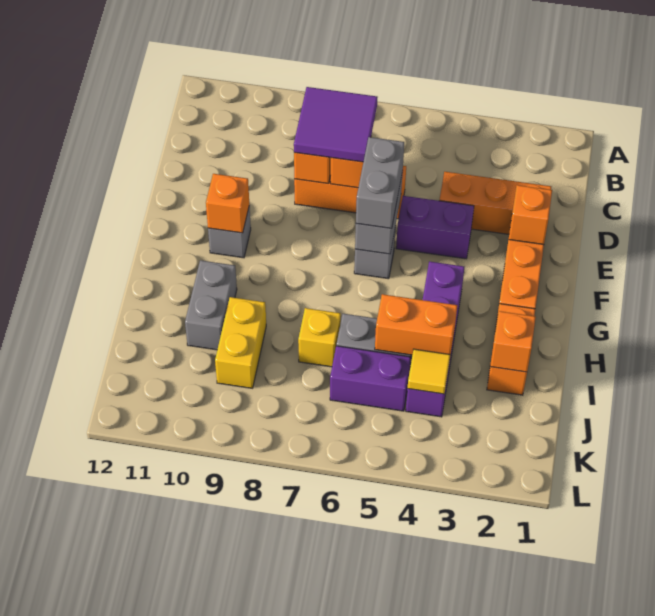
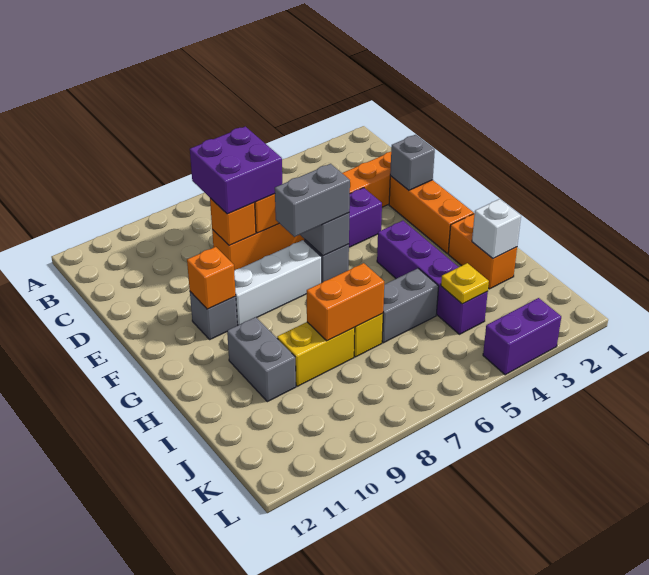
purple 2x2 tile [294,87,377,162] -> purple 2x2 brick [190,126,282,214]
orange 1x1 brick [509,185,552,245] -> grey 1x1 brick [390,135,435,190]
grey 1x2 brick [356,137,404,228] -> grey 1x2 brick turned to [275,164,350,237]
none -> white 1x3 brick [234,240,322,325]
orange 1x1 brick [490,311,536,372] -> white 1x1 brick [472,199,521,258]
orange 1x2 brick [375,294,457,356] -> orange 1x2 brick moved to [307,263,385,341]
yellow 1x2 brick [215,297,266,388] -> yellow 1x2 brick turned to [277,322,355,386]
yellow 1x1 tile [408,349,450,394] -> yellow 1x1 plate [441,263,489,304]
purple 1x2 brick [330,346,411,411] -> purple 1x2 brick moved to [483,298,561,375]

